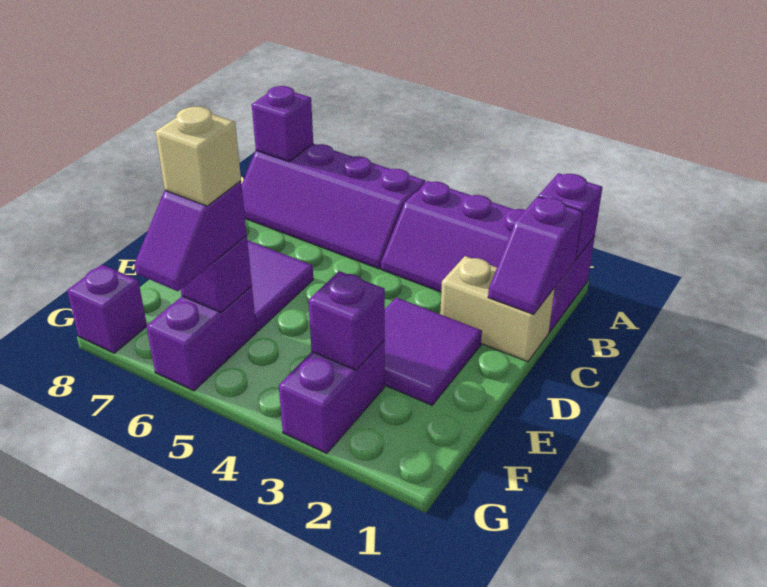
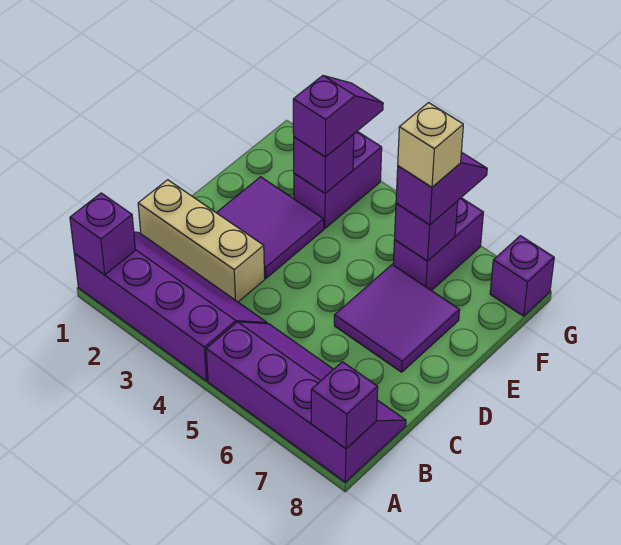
purple 1x2 slope [488,197,583,314] -> purple 1x2 slope moved to [293,76,383,157]
tan 1x2 brick [440,256,555,362] -> tan 1x3 brick [138,180,265,302]

